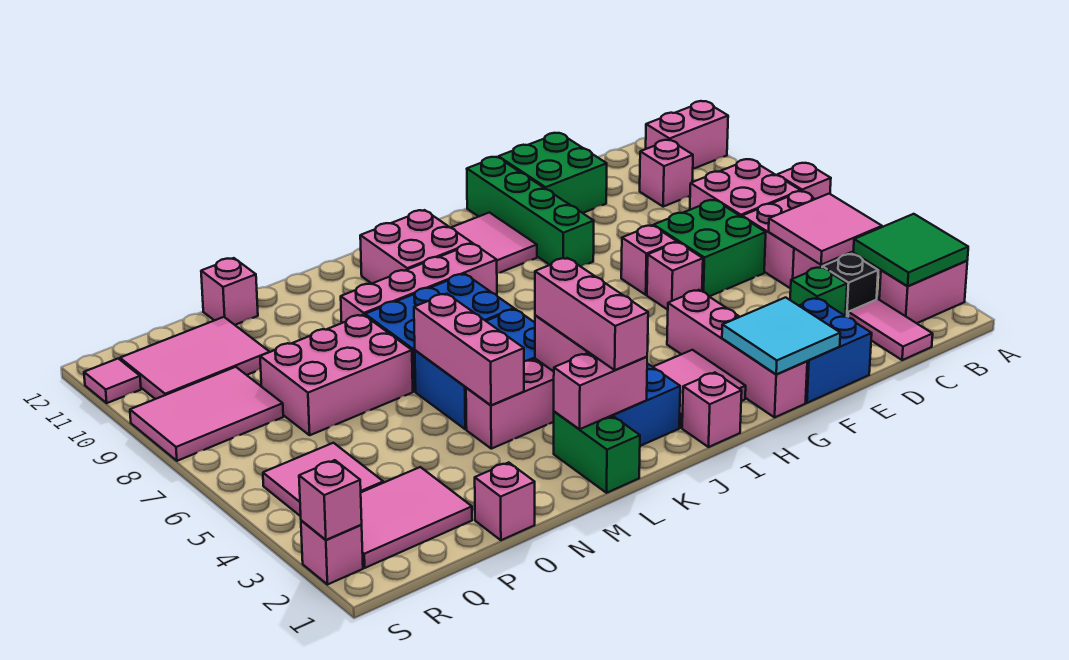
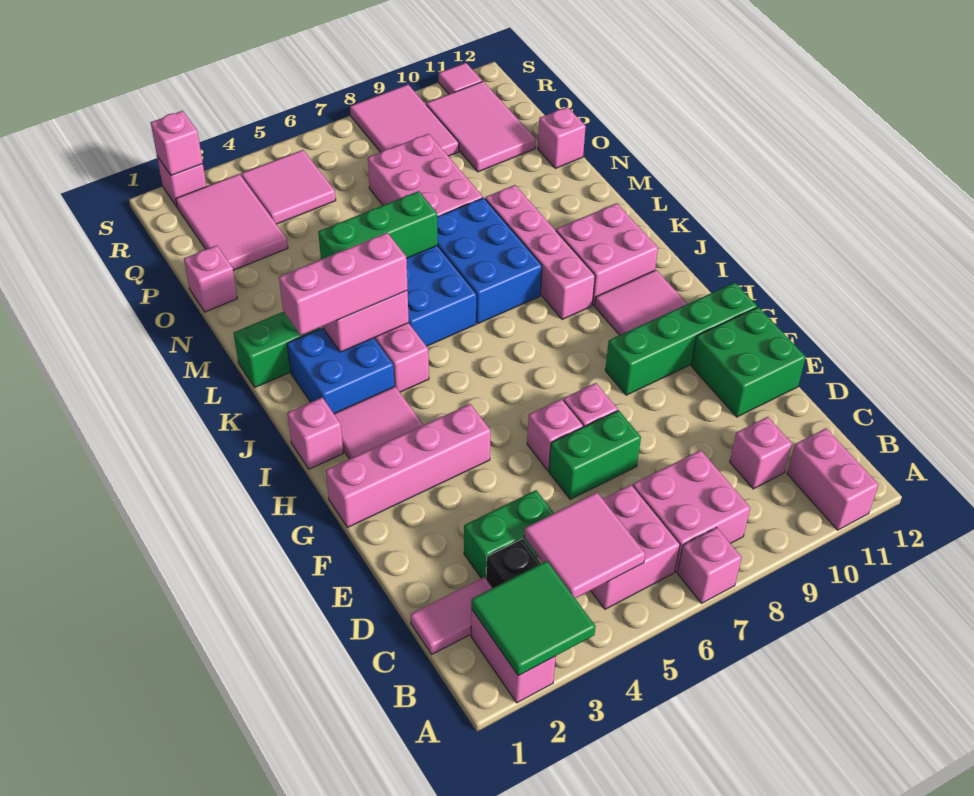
green 1x1 brick [790,267,847,316] -> green 1x2 brick [464,490,554,578]
green 2x2 brick [654,200,766,297] -> green 1x2 brick [549,410,641,499]
blue 2x2 brick [799,298,872,403] -> none
cyan 2x2 tile [722,297,840,375] -> none
pink 1x2 brick [554,353,647,429] -> none
pink 1x3 brick [414,294,524,405] -> green 1x3 brick [318,191,438,259]

